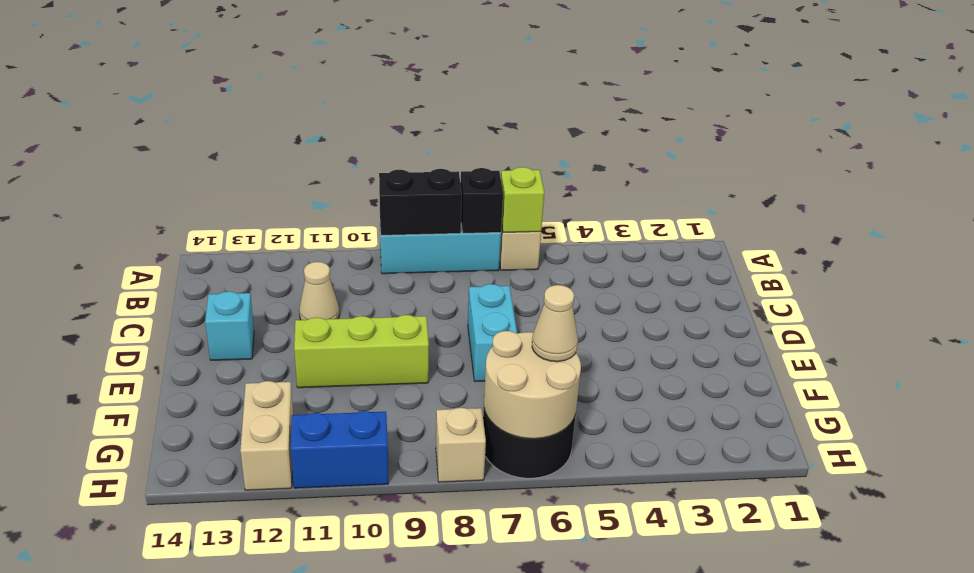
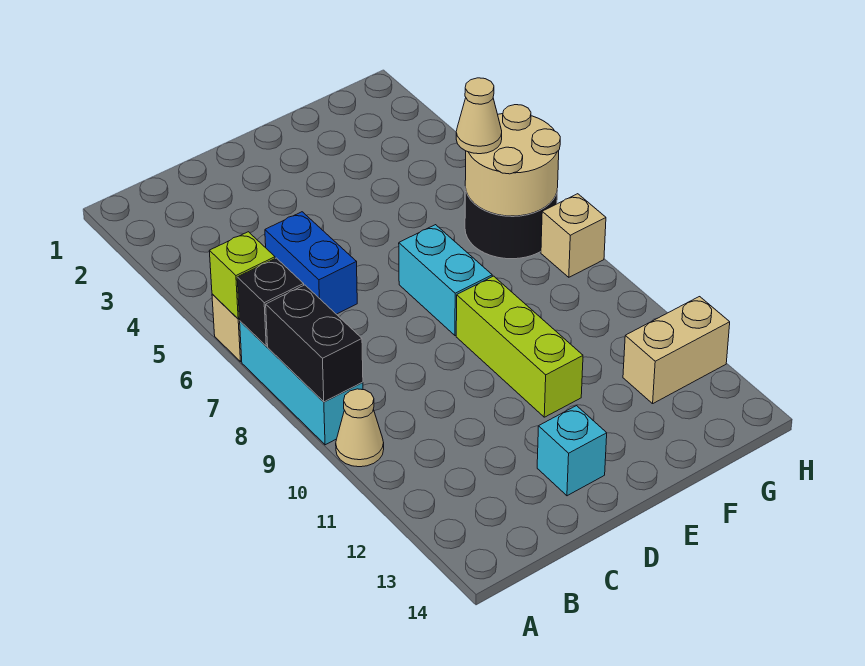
tan 1x1 cone [299,262,339,320] -> tan 1x1 cone moved to [336,389,384,467]
cyan 1x2 brick [468,284,517,381] -> cyan 1x2 brick turned to [399,225,492,336]
blue 1x2 brick [291,411,388,488] -> blue 1x2 brick moved to [265,212,357,314]

